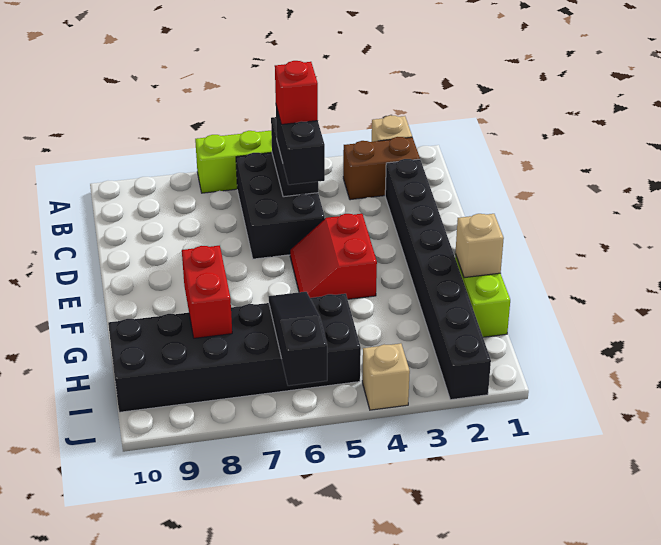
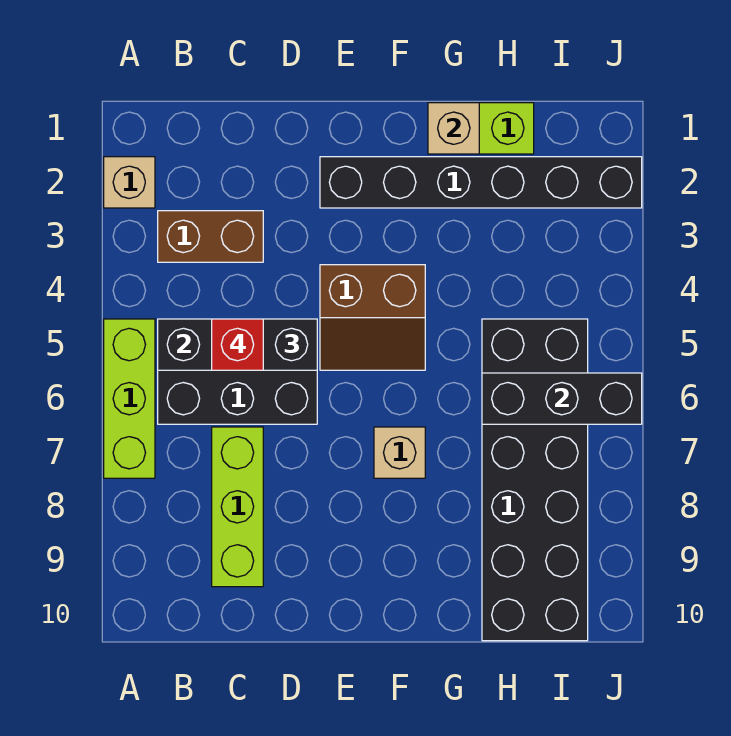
brown 1x2 brick [343,137,420,200] -> brown 1x2 brick turned to [158,211,263,262]
black 1x8 brick [385,159,491,400] -> black 1x6 brick [320,157,642,208]
none -> lime 1x3 brick [212,427,263,587]
red 2x2 slope [290,214,377,299] -> brown 2x2 slope [320,265,425,370]
red 1x2 brick [182,245,232,338] -> none
black 1x3 slope [269,292,327,386] -> black 1x3 brick [482,373,642,424]
tan 1x1 brick [362,343,410,410] -> tan 1x1 brick moved to [374,427,425,478]

